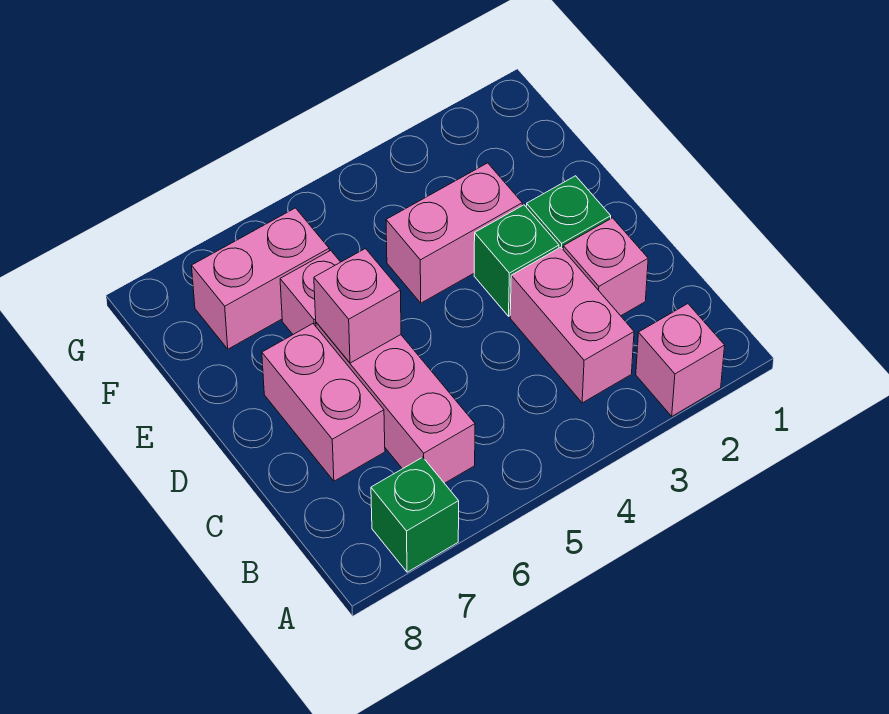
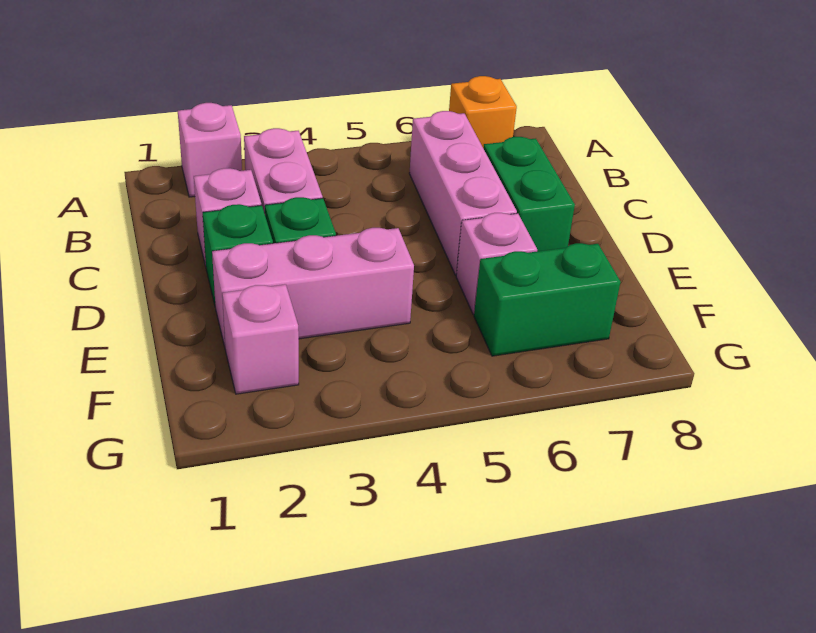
green 1x1 brick [371,457,459,572] -> orange 1x1 brick [449,76,517,148]
pink 1x2 brick [262,324,385,481] -> green 1x2 brick [483,137,575,251]
pink 1x1 brick [314,249,401,363] -> pink 1x1 brick moved to [222,284,299,394]
pink 1x2 brick [386,163,522,303] -> pink 1x3 brick [212,228,414,347]
pink 1x2 brick [192,208,329,349] -> green 1x2 brick [474,243,621,356]

